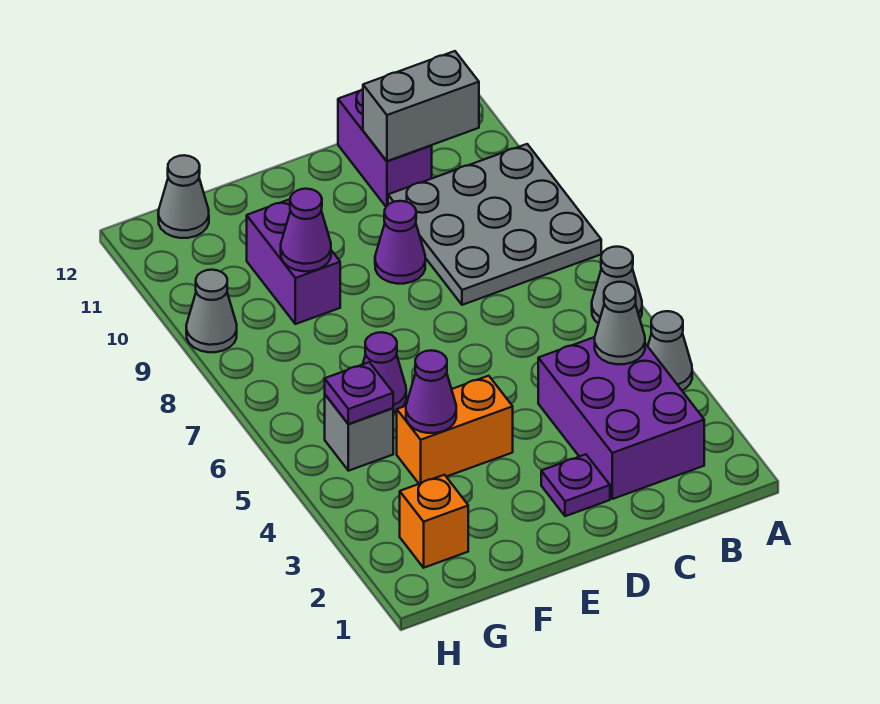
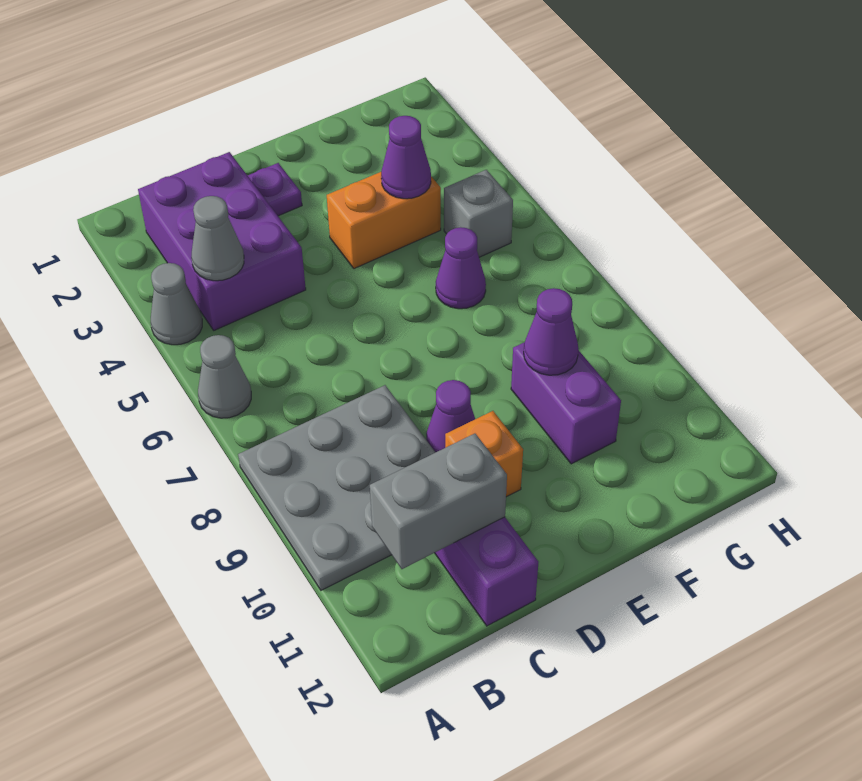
orange 1x1 brick [400,475,468,568] -> orange 1x1 brick moved to [445,411,523,497]
purple 1x1 plate [325,362,393,424] -> none
grey 1x1 cone [158,155,209,238] -> none
grey 1x1 cone [186,270,237,352] -> none

